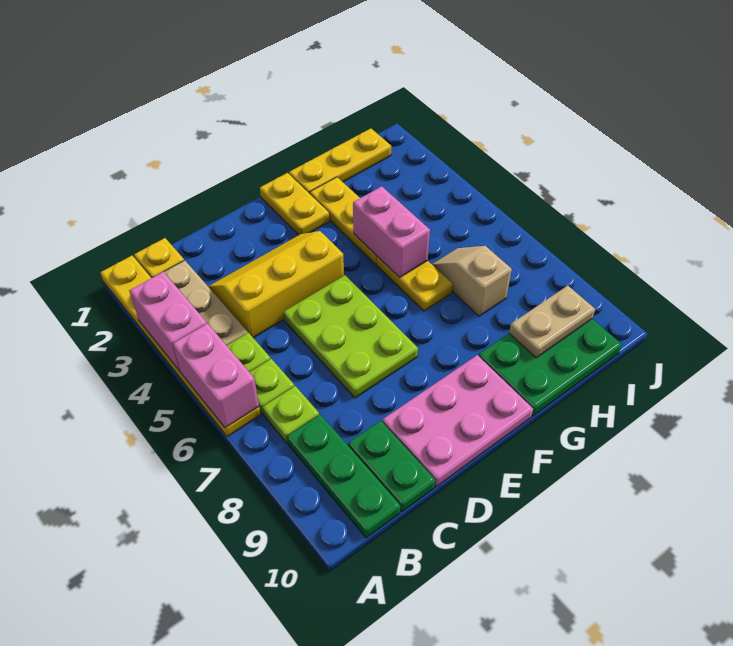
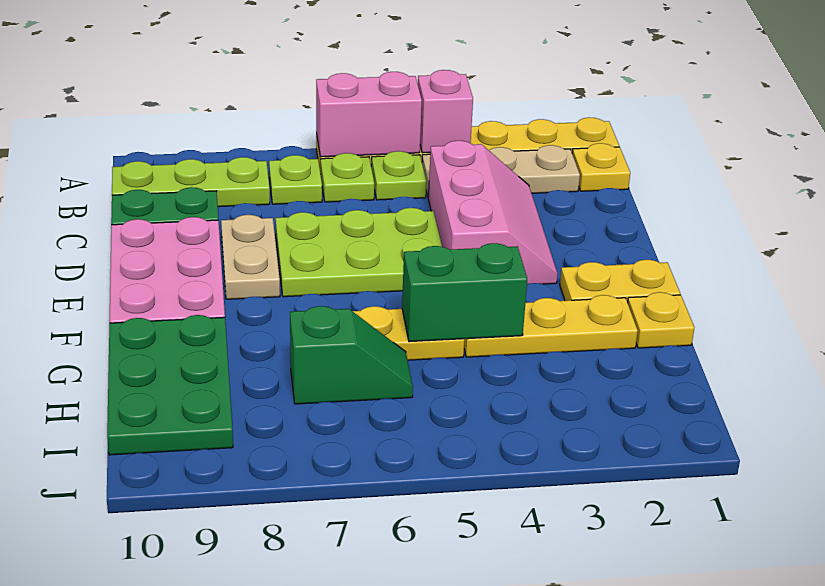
pink 1x2 brick [129,272,207,371] -> pink 1x1 brick [418,70,473,153]
green 1x3 plate [287,414,400,538] -> lime 1x3 plate [112,157,270,207]
yellow 2x3 slope [208,231,344,338] -> pink 2x3 slope [428,141,558,284]
yellow 1x3 plate [289,129,391,194] -> yellow 1x1 plate [628,292,694,348]
pink 1x2 brick [353,186,430,278] -> green 1x2 brick [402,243,527,342]
tan 1x2 slope [432,246,512,316] -> green 1x2 slope [290,306,413,404]
tan 1x2 plate [509,286,595,358] -> tan 1x2 plate moved to [221,215,280,299]

